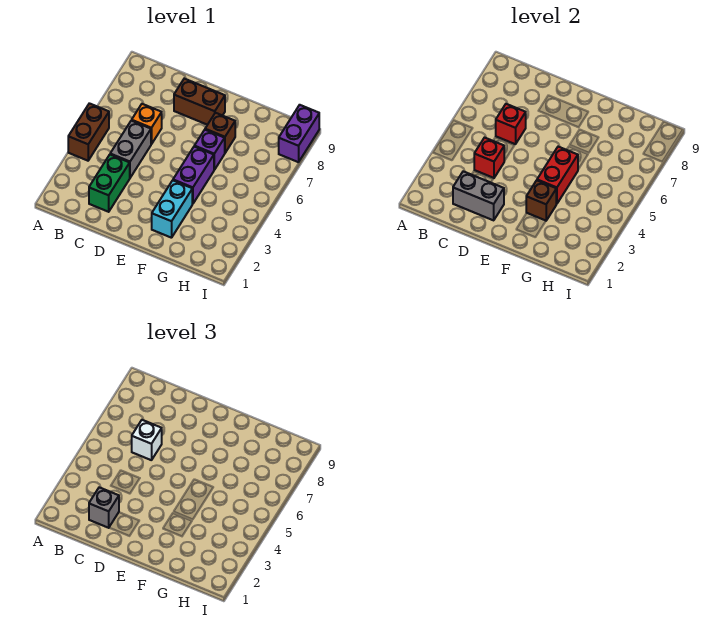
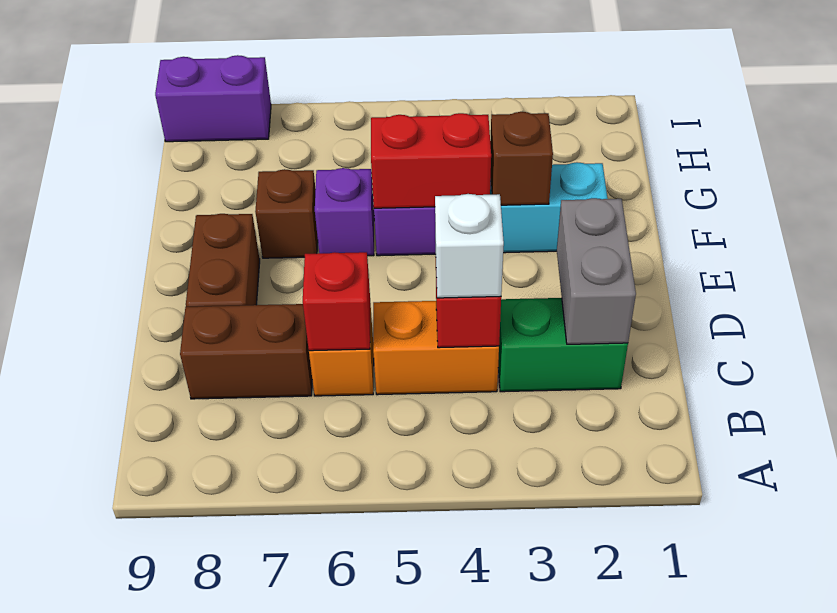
brown 1x2 brick [68,103,109,161] -> brown 1x2 brick moved to [180,304,312,399]
grey 1x1 brick [89,487,119,528] -> none
grey 1x2 brick [110,121,151,178] -> orange 1x2 brick [373,301,499,395]
white 1x1 brick [132,420,162,460] -> white 1x1 brick moved to [435,194,504,298]

